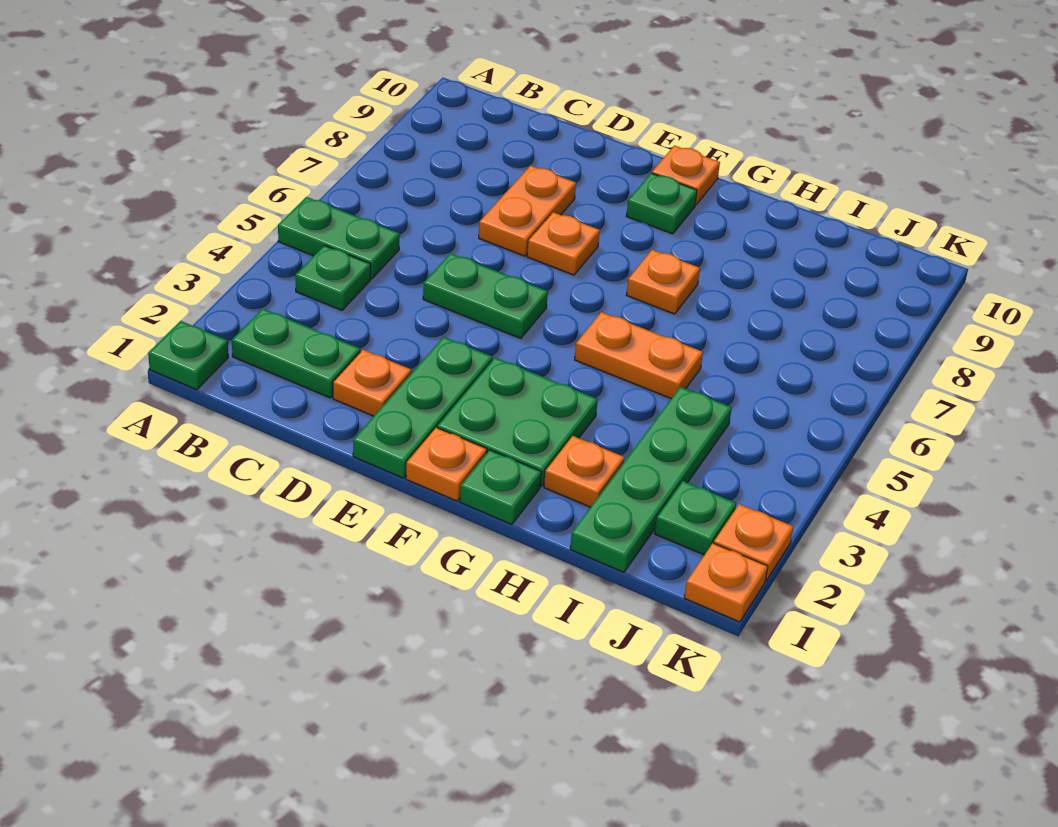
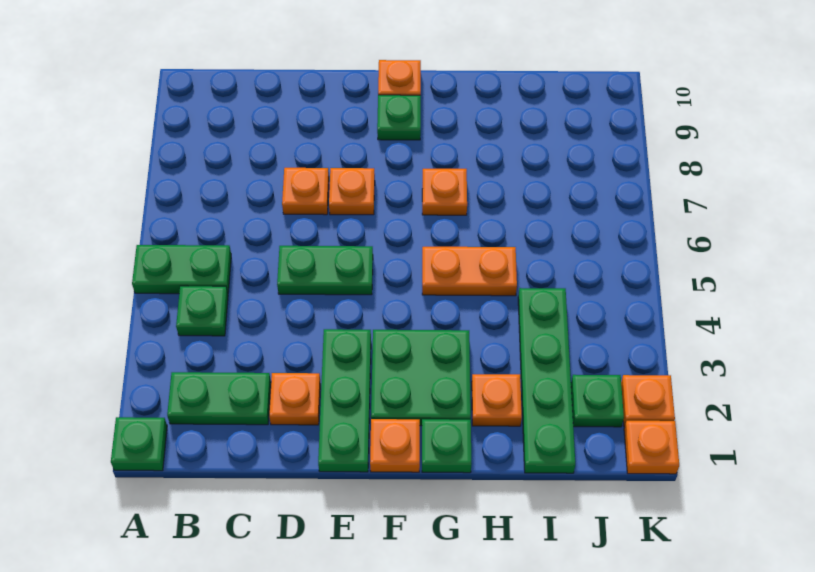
orange 1x2 plate [479,166,576,256] -> orange 1x1 plate [282,168,329,215]

